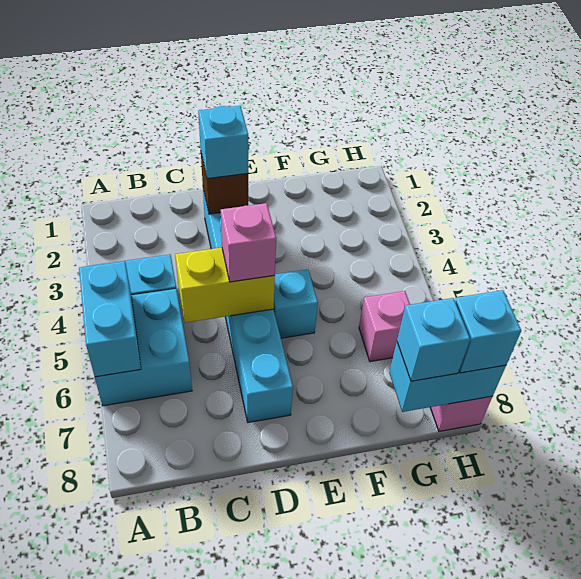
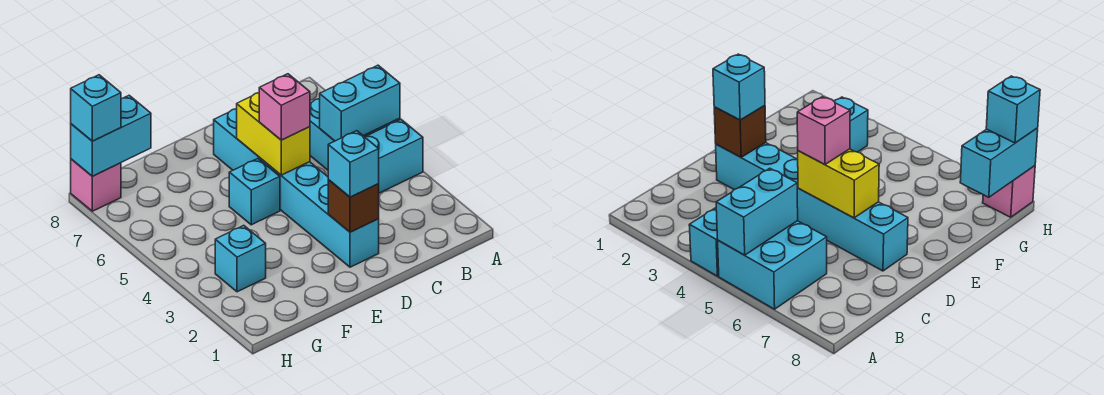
cyan 1x2 brick [79,261,141,377] -> cyan 1x2 brick turned to [320,65,400,141]
yellow 1x2 brick [175,248,275,323] -> yellow 1x2 brick turned to [237,93,310,175]
pink 1x1 brick [359,291,410,362] -> none
cyan 1x1 brick [397,298,470,381] -> cyan 1x1 brick moved to [215,225,266,292]

